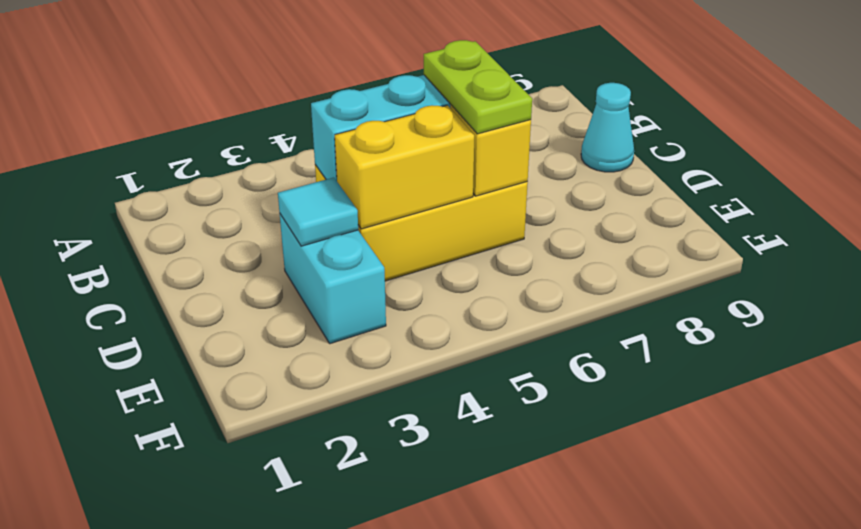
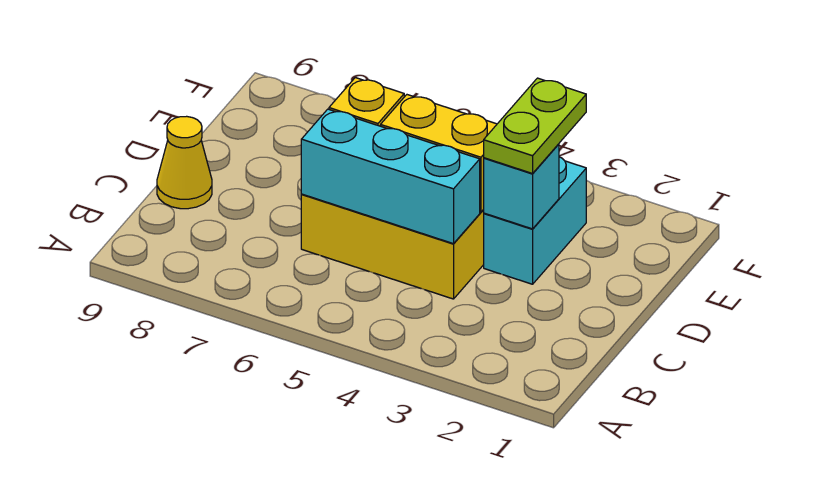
lime 1x2 plate [424,40,532,134] -> lime 1x2 plate moved to [484,78,586,174]
cyan 1x1 cone [581,83,634,172] -> yellow 1x1 cone [157,116,212,209]
cyan 1x1 tile [278,178,358,246] -> cyan 1x1 brick [484,144,559,229]

